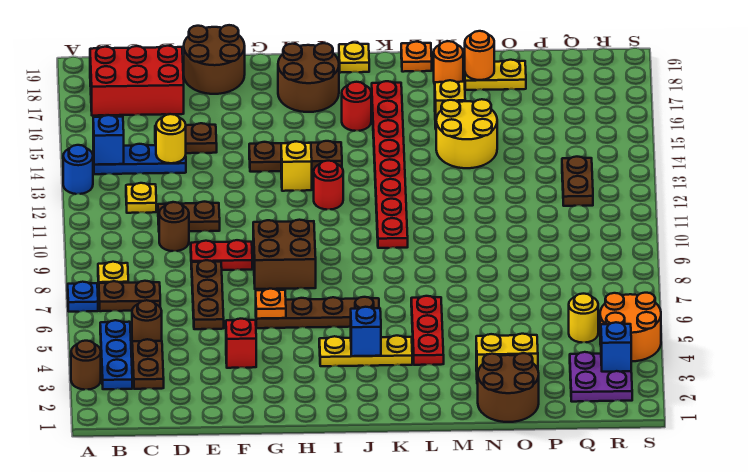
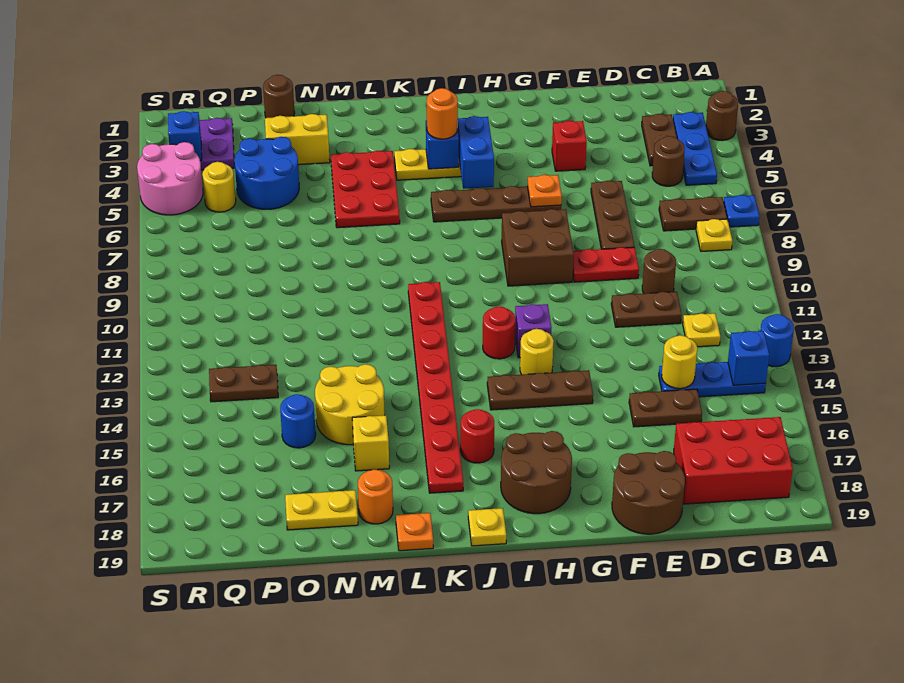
none -> purple 1x1 brick [515,304,552,358]
yellow 1x1 brick [281,141,312,191] -> yellow 1x1 round brick [520,329,554,375]
none -> blue 1x2 brick [457,116,494,189]
red 1x3 plate [411,296,444,365] -> red 2x3 plate [331,151,400,228]
brown 2x2 round brick [478,353,539,422] -> brown 1x1 round brick [263,75,295,118]
orange 1x1 round brick [465,31,494,80] -> orange 1x1 round brick moved to [427,88,458,139]
none -> blue 2x2 round brick [235,137,299,209]
none -> blue 1x1 round brick [280,394,316,448]
brown 1x2 plate [562,157,593,206] -> brown 1x2 plate turned to [209,365,278,402]
orange 2x2 round brick [600,293,661,361] -> pink 2x2 round brick [137,142,203,215]

